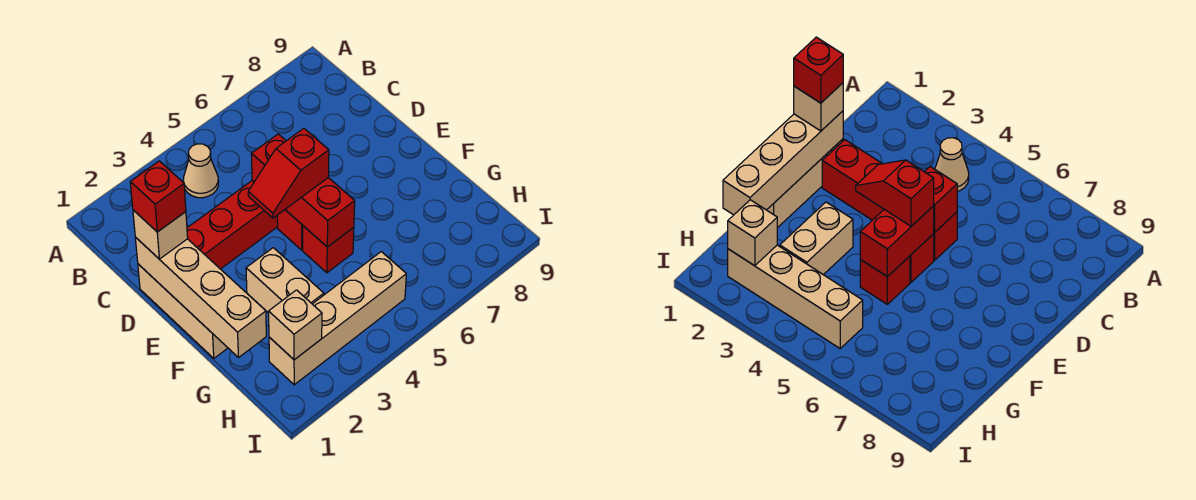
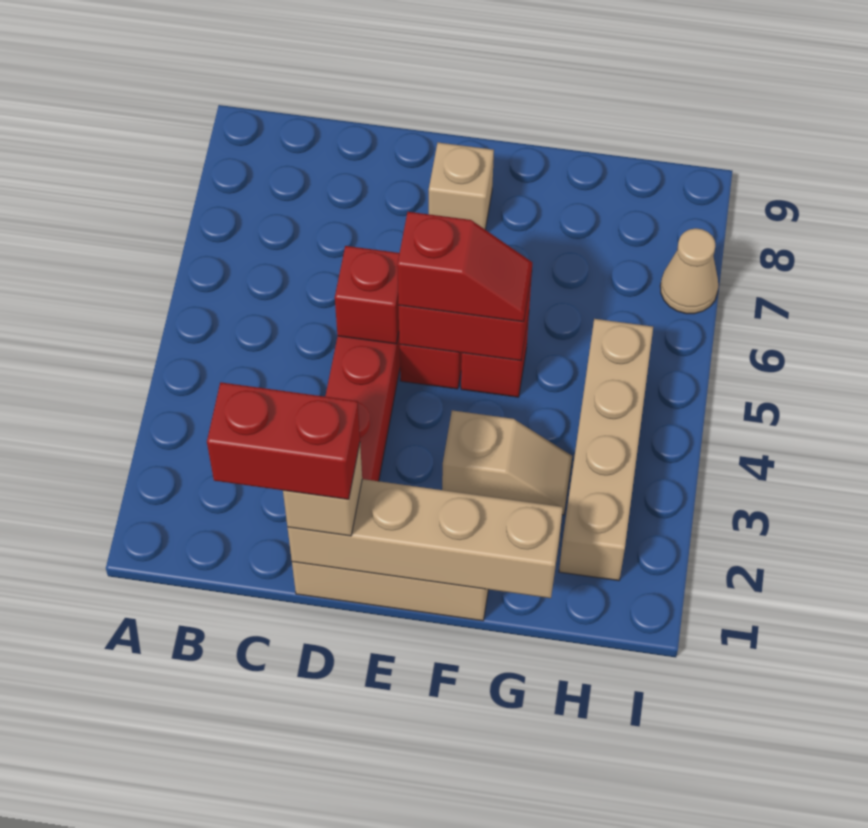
tan 1x1 cone [183,144,218,198] -> tan 1x1 cone moved to [660,228,718,314]
red 1x1 brick [130,161,186,232] -> red 1x2 brick [207,382,360,499]
red 1x2 slope [248,128,329,218] -> red 1x2 slope turned to [397,212,532,322]
tan 1x2 brick [246,248,324,313] -> tan 1x2 slope [442,410,572,515]
tan 1x1 brick [269,290,322,360] -> tan 1x1 brick moved to [429,143,494,229]

